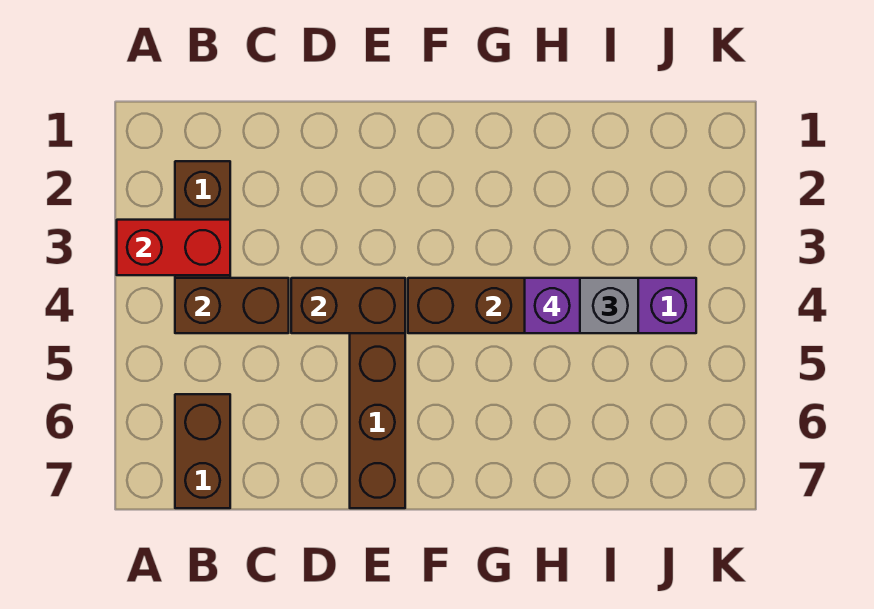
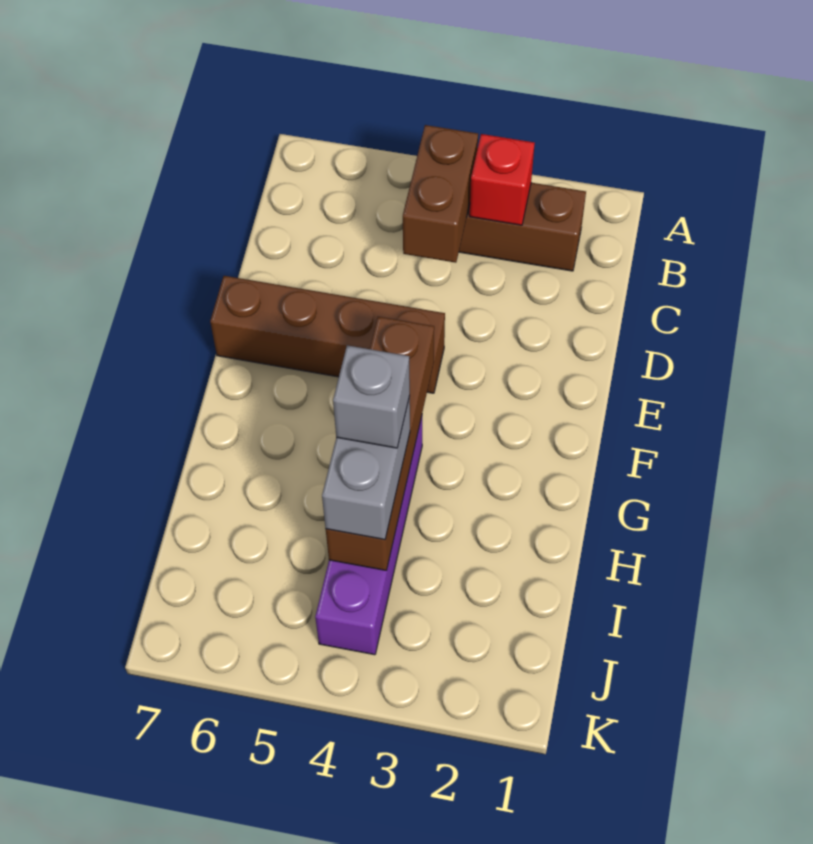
red 1x2 brick [117,220,230,275] -> red 1x1 brick [470,134,535,225]
brown 1x2 brick [175,394,230,508] -> none
brown 1x2 brick [291,278,405,333] -> none
purple 1x1 brick [525,278,580,333] -> grey 1x1 brick [333,345,410,448]

